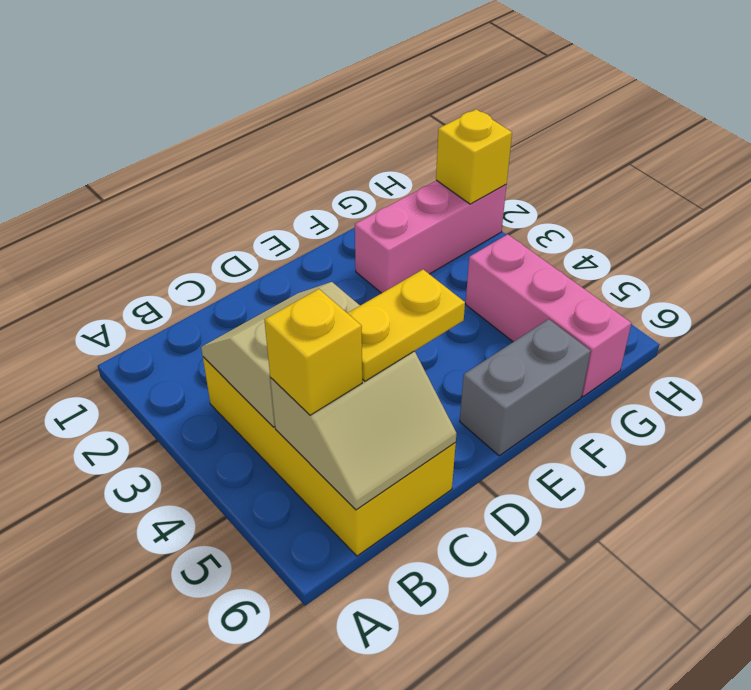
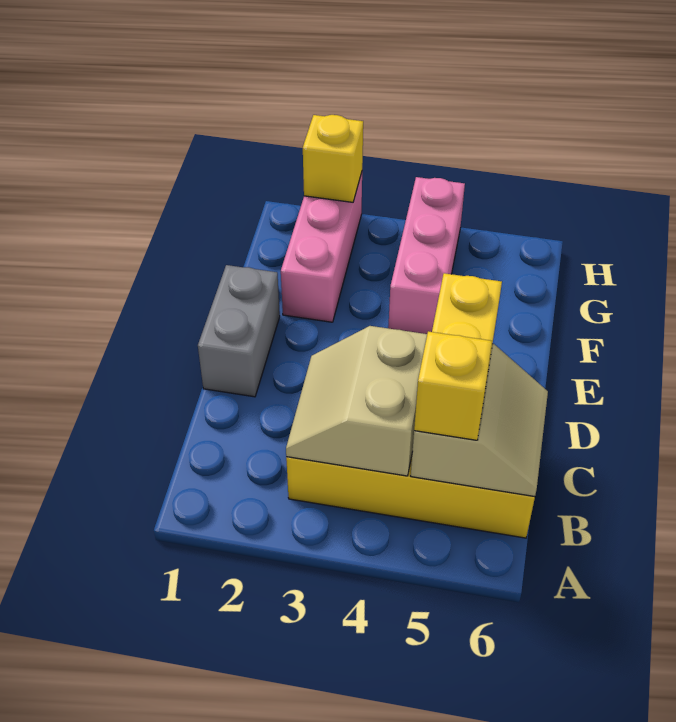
grey 1x2 brick [460,319,591,456] -> grey 1x2 brick moved to [198,265,280,397]
pink 1x3 brick [466,234,631,397] -> pink 1x3 brick turned to [388,177,465,334]

